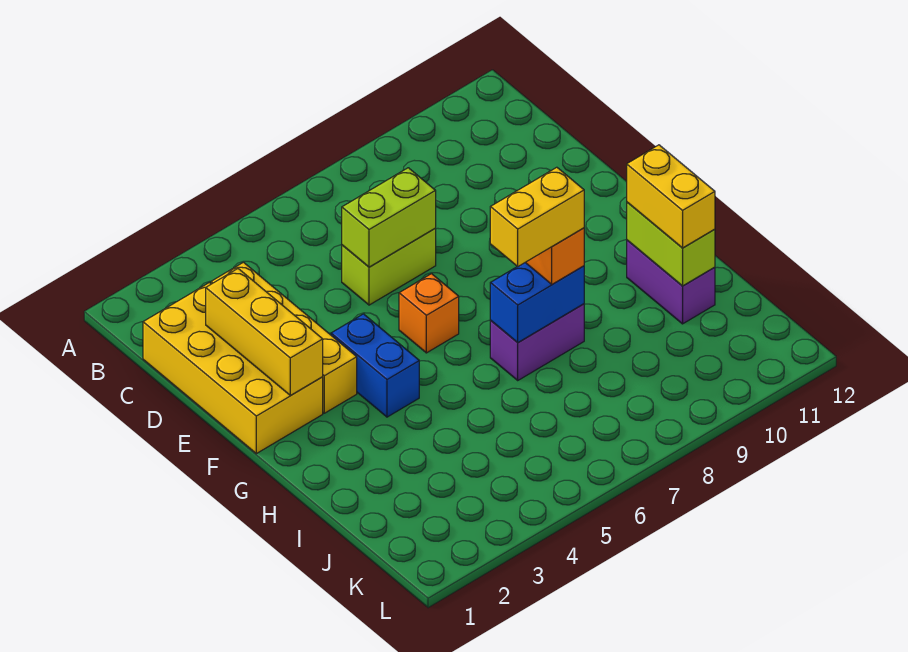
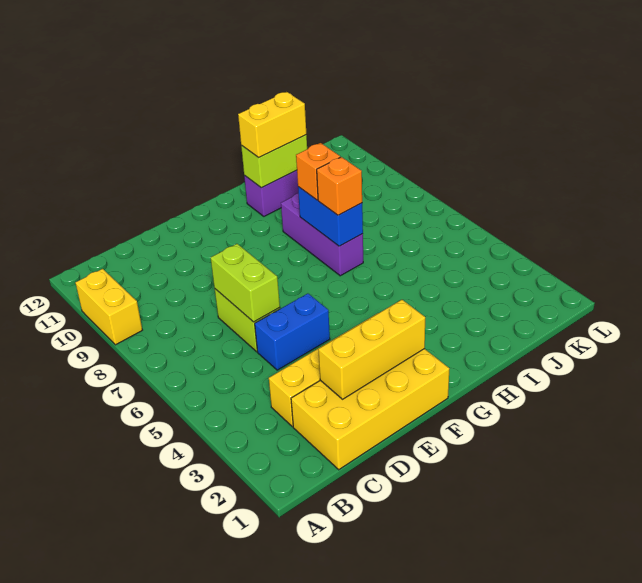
blue 1x2 brick [331,314,419,417] -> blue 1x2 brick moved to [255,294,330,370]
orange 1x1 brick [399,274,459,353] -> orange 1x1 brick moved to [317,157,362,215]
purple 1x2 brick [490,304,584,380] -> purple 1x3 brick [281,193,363,276]
yellow 1x2 brick [490,167,584,267] -> yellow 1x2 brick moved to [76,269,142,345]

